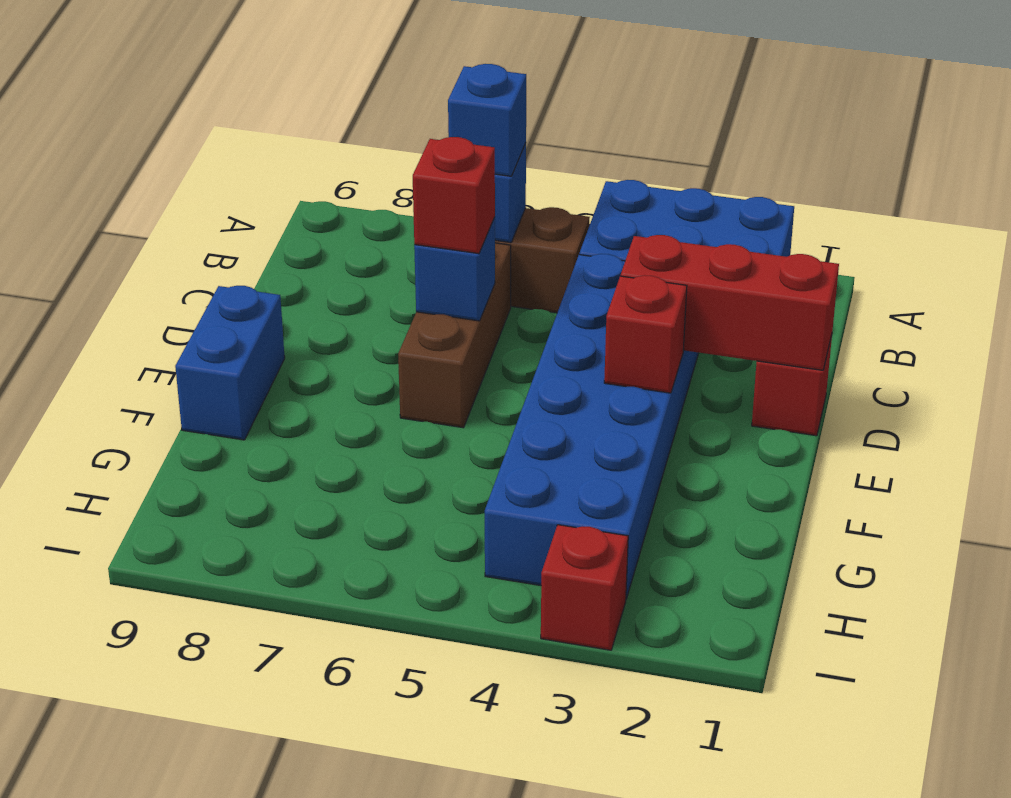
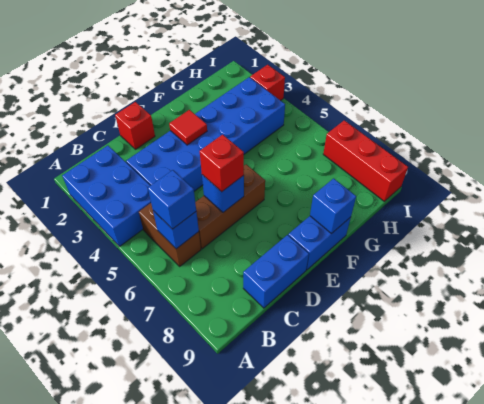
none -> blue 1x2 brick [243,235,309,308]
red 1x3 brick [621,235,839,370] -> red 1x3 brick moved to [323,120,408,201]
red 1x1 brick [604,275,687,393] -> red 1x1 tile [169,110,207,145]
none -> blue 1x1 brick [310,178,356,233]

